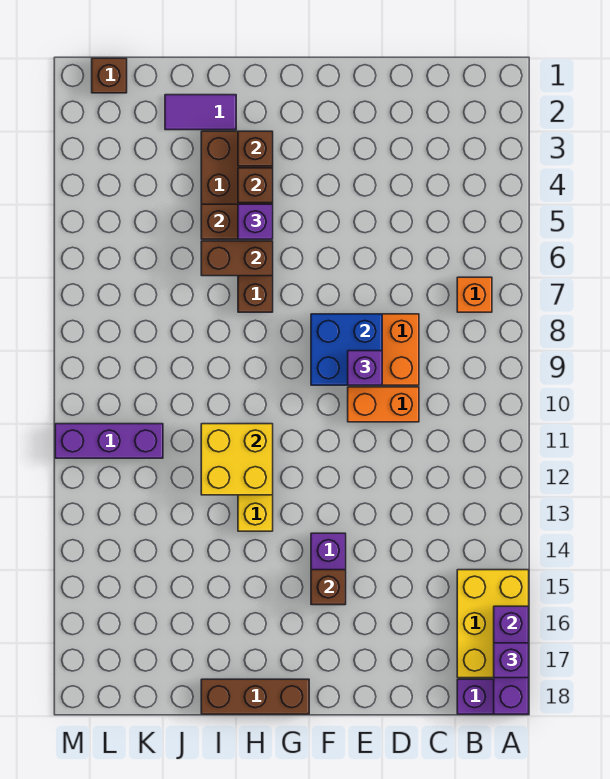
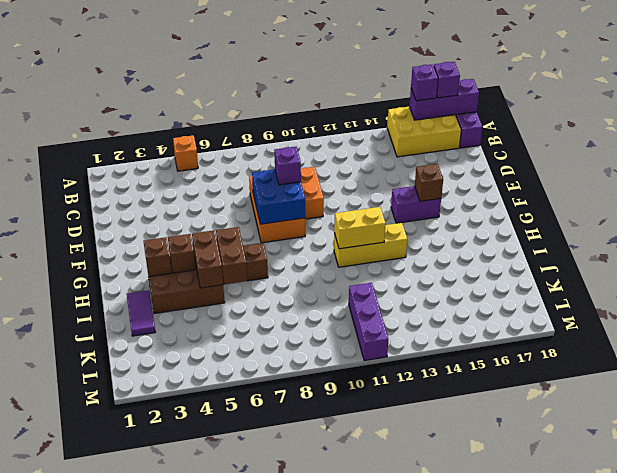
orange 1x1 brick [457,277,492,312] -> orange 1x1 brick moved to [173,135,198,171]
brown 1x3 brick [201,679,309,714] -> none
purple 1x1 brick [238,204,273,239] -> purple 1x1 brick moved to [411,64,438,101]
yellow 2x2 brick [201,424,273,495] -> yellow 1x2 brick [334,207,386,249]
brown 1x1 brick [92,58,127,93] -> none

